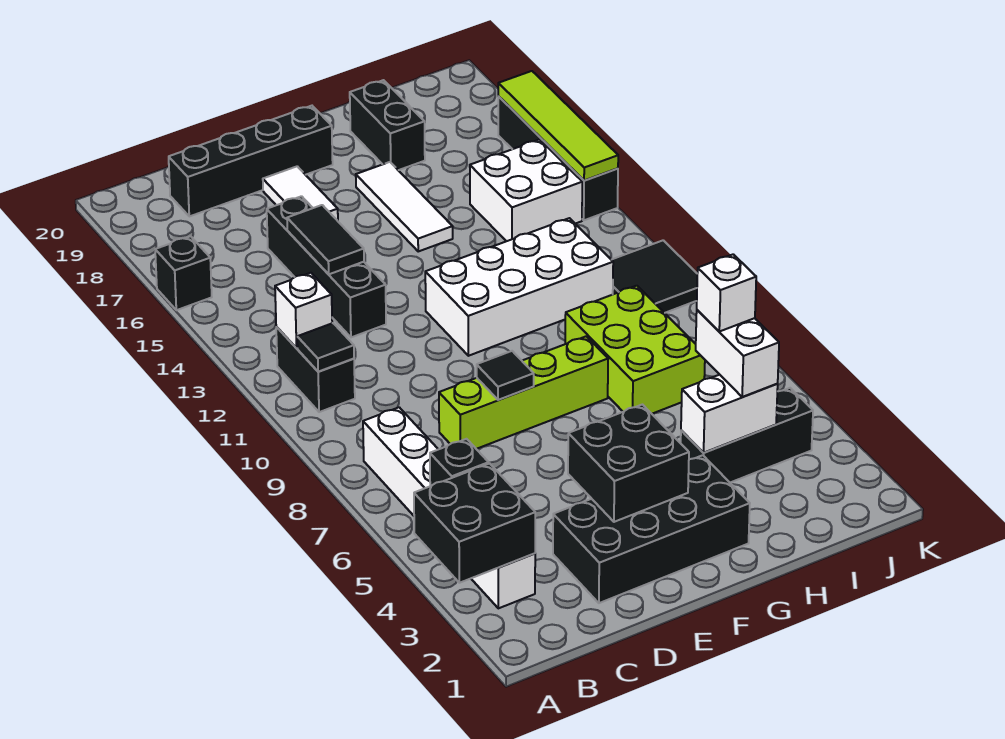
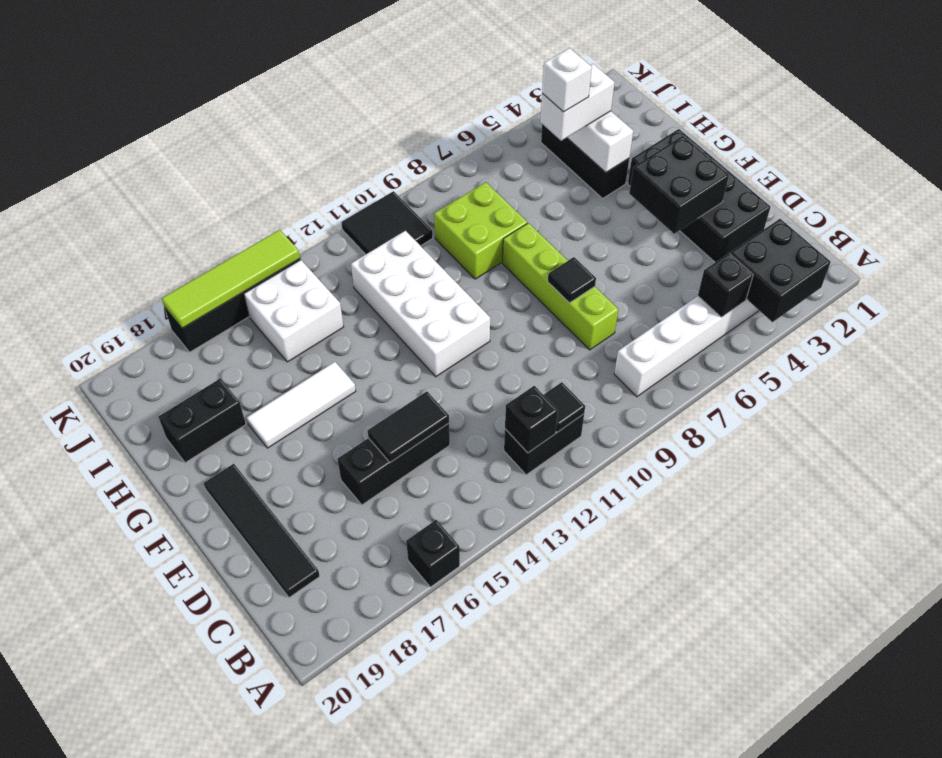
white 1x1 brick [275,273,332,348] -> black 1x1 brick [505,386,558,453]
black 1x4 brick [169,106,333,216] -> black 1x4 tile [204,464,320,598]
black 1x4 brick [267,196,386,337] -> black 1x3 brick [338,423,450,505]
white 1x2 tile [263,166,338,221] -> none
lime 2x3 brick [565,286,705,414] -> lime 2x2 brick [434,182,528,279]

